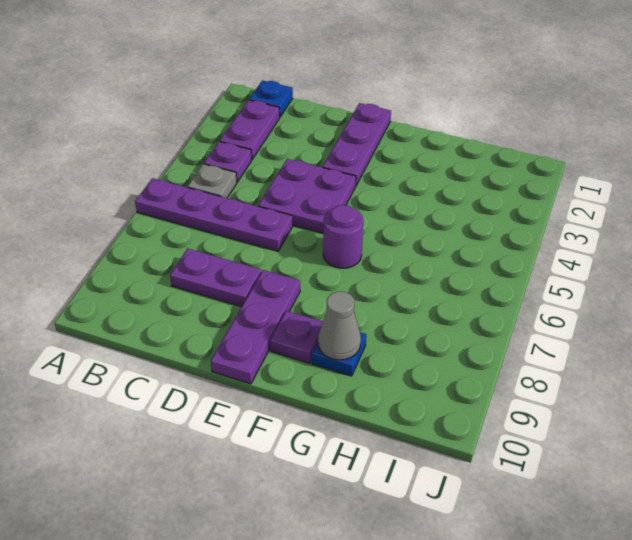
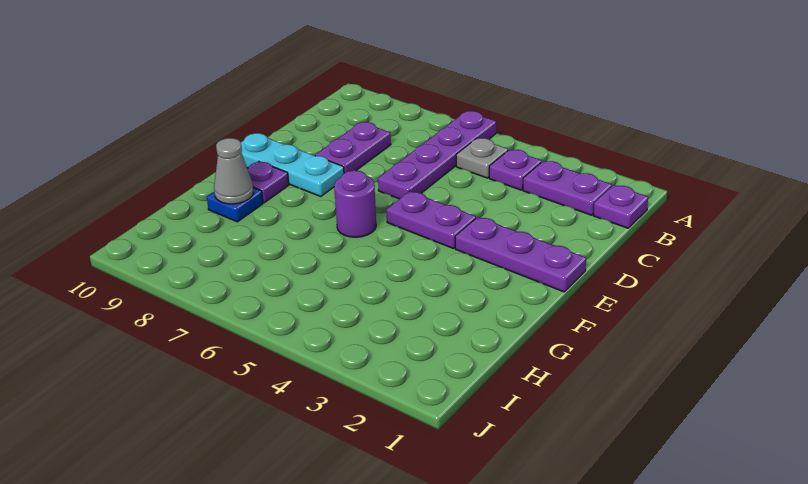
blue 1x1 plate [249,80,293,117] -> purple 1x1 plate [593,185,648,228]
purple 2x2 plate [258,159,356,234] -> purple 1x2 plate [386,191,476,249]
purple 1x3 plate [211,270,300,384] -> cyan 1x3 plate [241,133,344,197]

